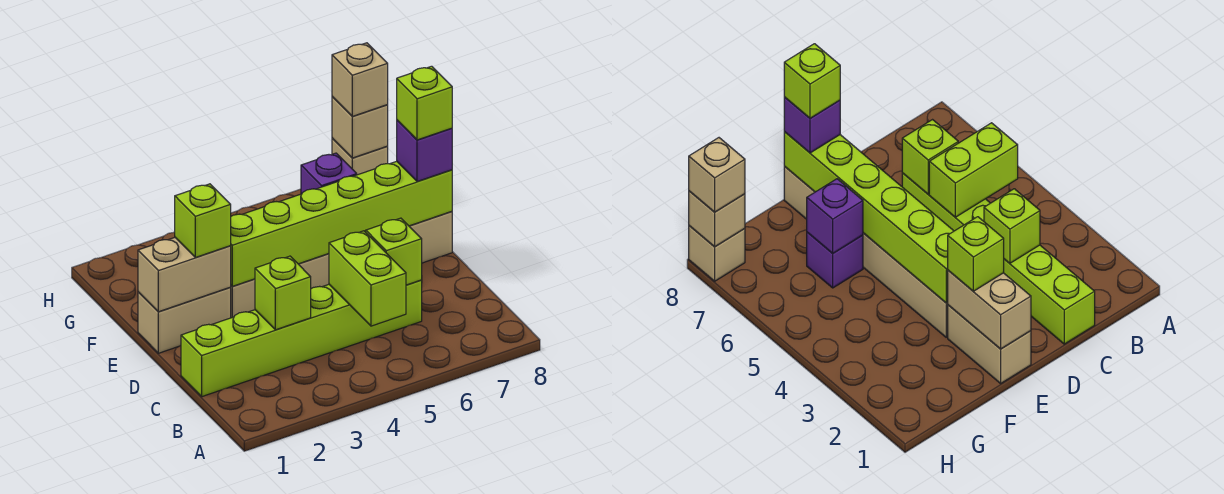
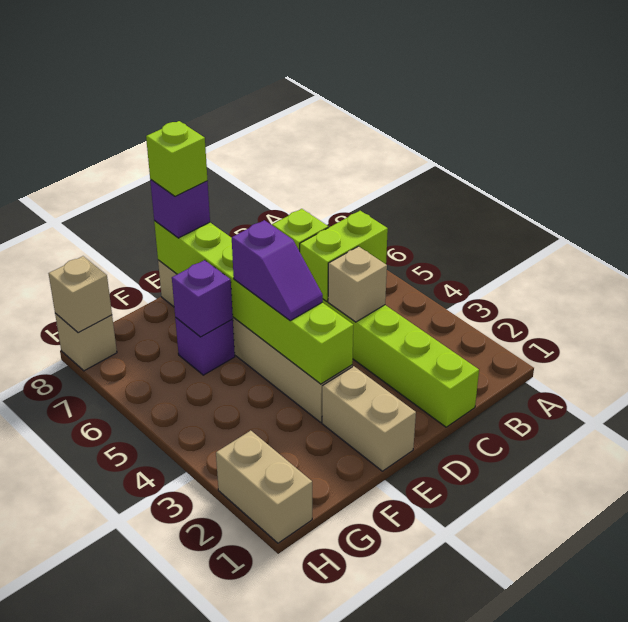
lime 1x1 brick [255,256,311,330] -> none
tan 1x2 brick [138,238,231,312] -> tan 1x2 brick moved to [216,431,312,543]
lime 1x1 brick [175,184,231,257] -> none
none -> purple 1x2 slope [232,220,323,321]
tan 1x1 brick [332,43,388,116] -> tan 1x1 brick moved to [328,246,387,322]

